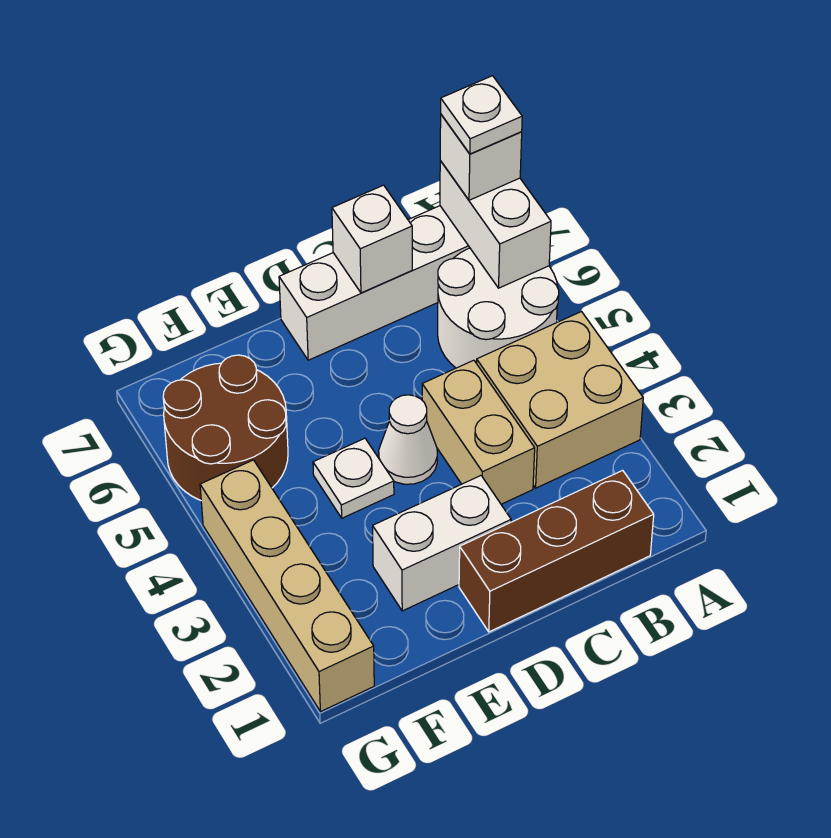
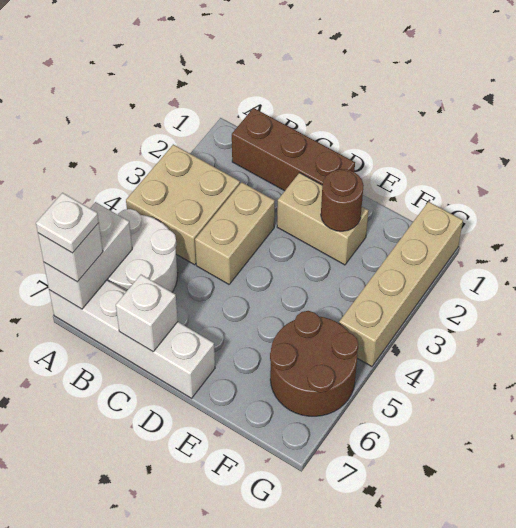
white 1x2 brick [373,476,511,611] -> tan 1x2 brick [277,173,369,265]
white 1x1 cone [379,395,437,484] -> none
none -> brown 1x1 round brick [321,169,364,231]
white 1x1 plate [313,438,394,518] -> none

